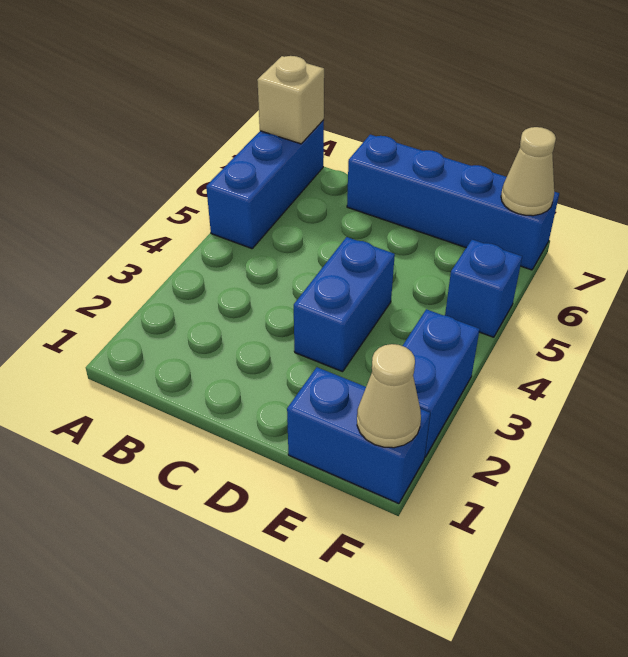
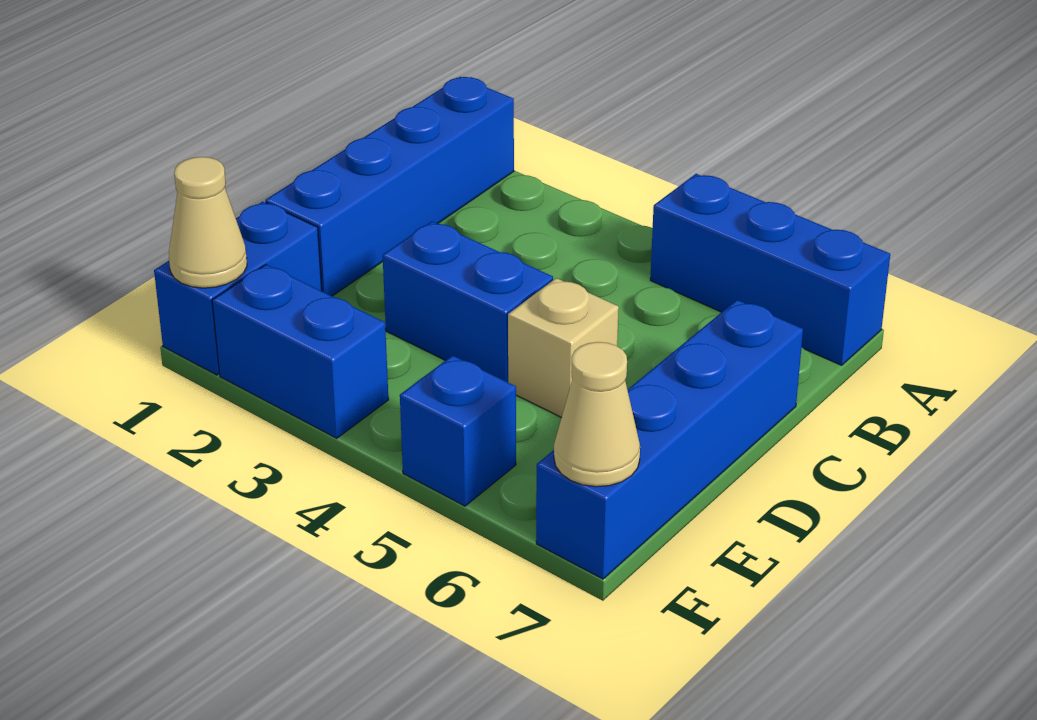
none -> blue 1x4 brick [265,77,514,296]
tan 1x1 brick [257,56,324,144] -> tan 1x1 brick moved to [508,278,619,418]

